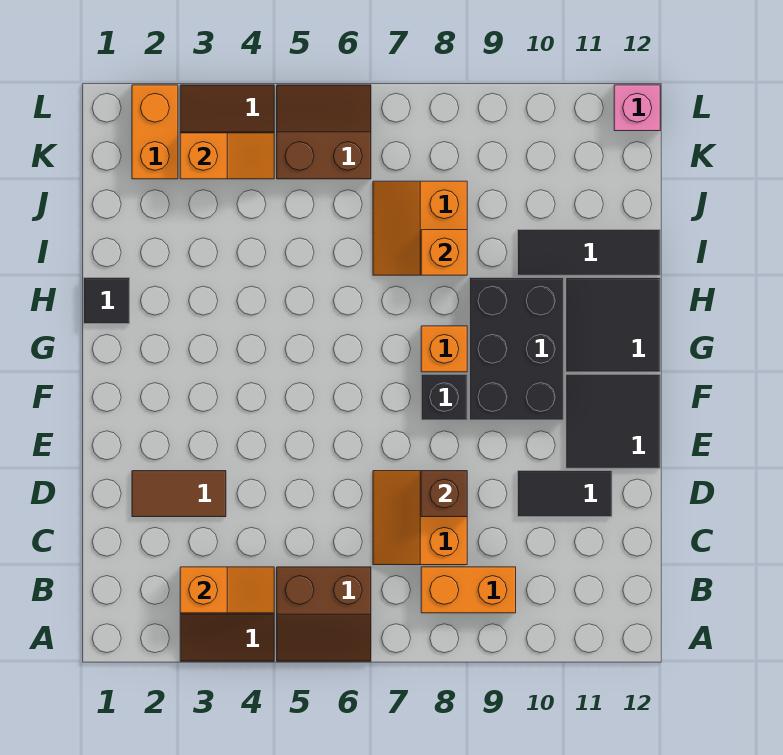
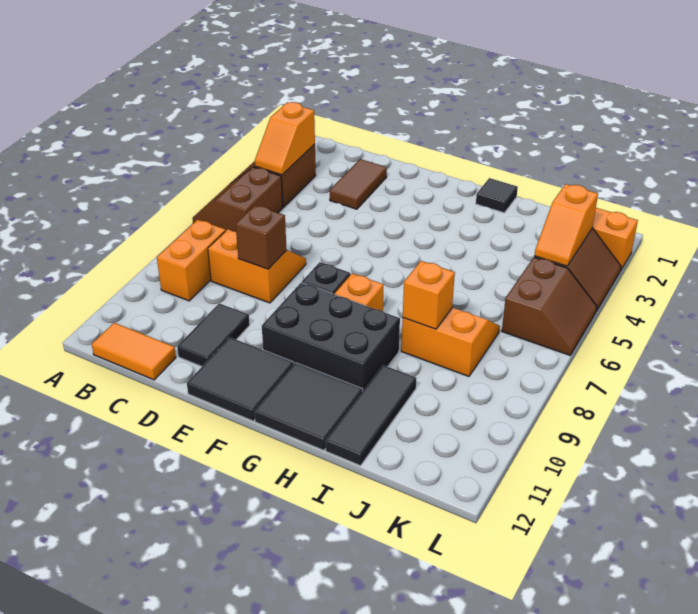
none -> orange 1x2 tile [92,323,176,380]
pink 1x1 brick [614,85,660,131] -> none

